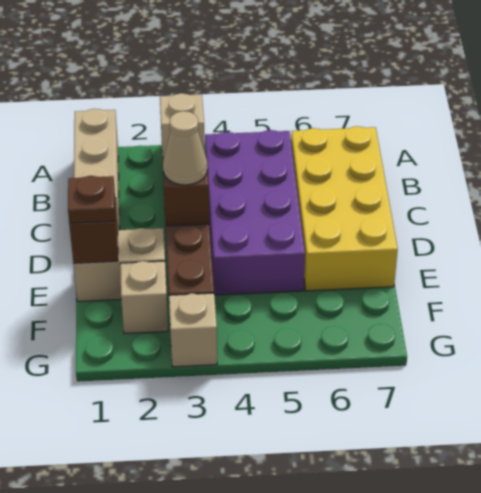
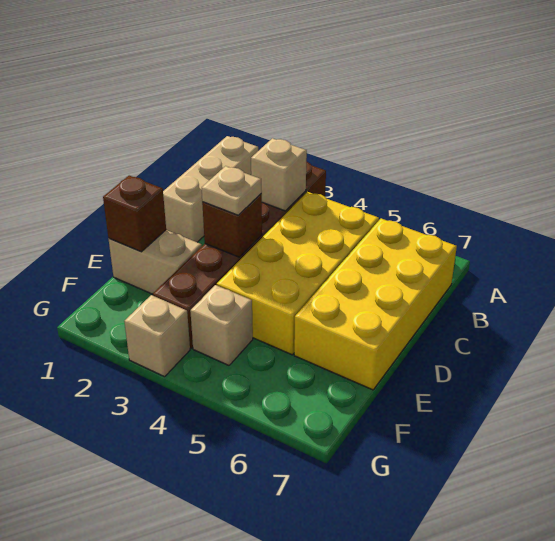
purple 2x4 brick [205,130,305,295] -> yellow 2x4 brick [217,192,379,355]
tan 1x1 cone [163,111,208,185] -> tan 1x1 plate [202,166,262,215]
brown 1x1 plate [68,176,115,223] -> none
tan 1x1 brick [120,261,168,334] -> tan 1x1 brick moved to [190,285,253,365]

